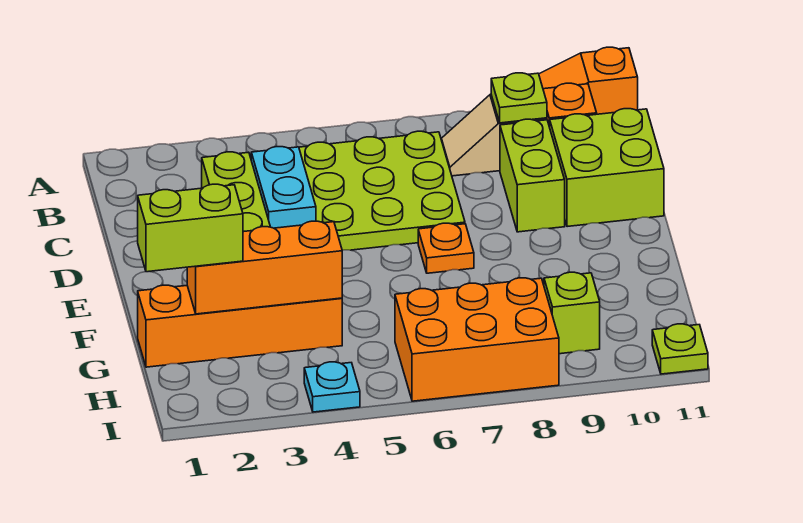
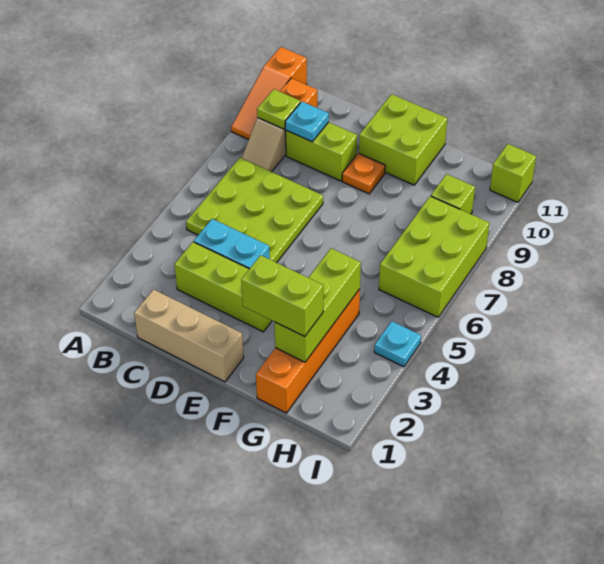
none -> tan 1x3 brick [134,289,244,382]
none -> cyan 1x1 plate [285,102,329,142]
lime 2x2 brick [550,109,664,227] -> lime 2x2 brick moved to [359,94,447,185]
orange 1x1 plate [418,223,474,273] -> orange 1x1 plate moved to [342,153,385,194]
lime 1x2 brick [138,184,243,272] -> lime 1x2 brick turned to [241,255,323,336]
orange 1x3 brick [187,221,342,314] -> lime 1x3 brick [274,248,361,362]
orange 2x3 brick [395,278,559,401] -> lime 2x3 brick [379,196,489,317]
lime 1x1 plate [652,324,708,374] -> lime 1x1 brick [490,144,536,202]

